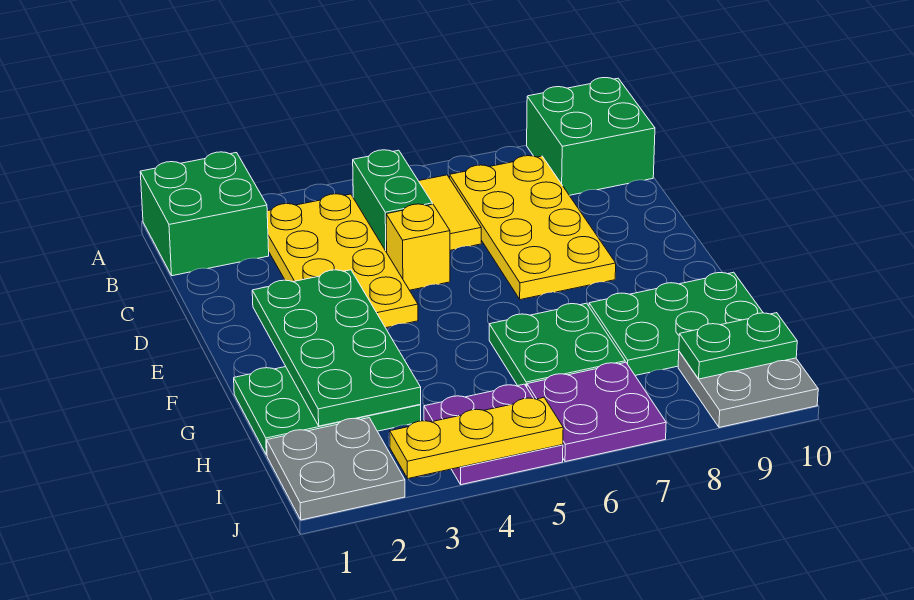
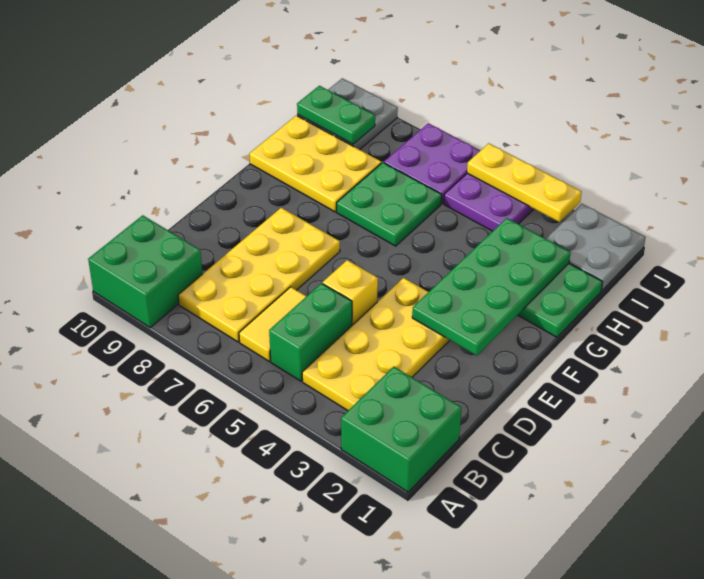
green 2x3 plate [589,272,763,375] -> yellow 2x3 plate [250,116,381,212]

